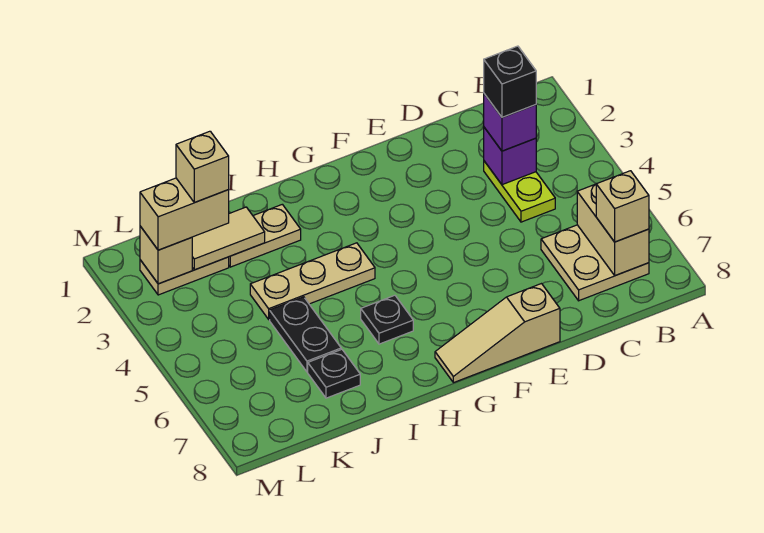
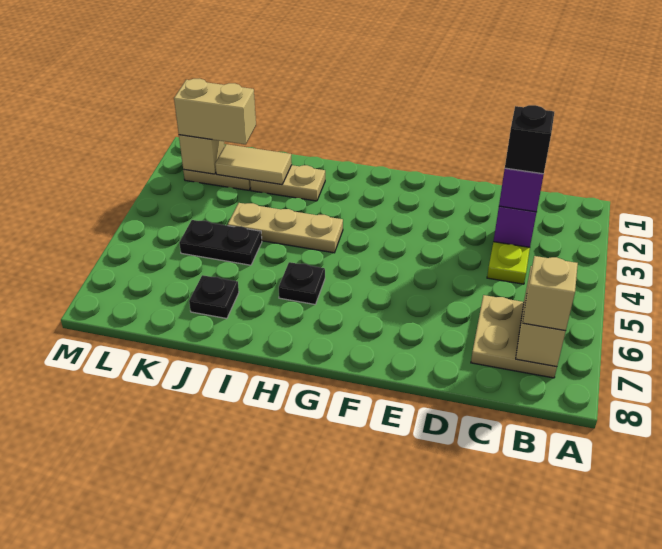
tan 1x3 slope [435,284,560,383] -> none
black 1x2 plate [270,297,341,372] -> black 1x2 plate turned to [179,220,262,265]
tan 1x1 brick [176,131,229,203] -> none

